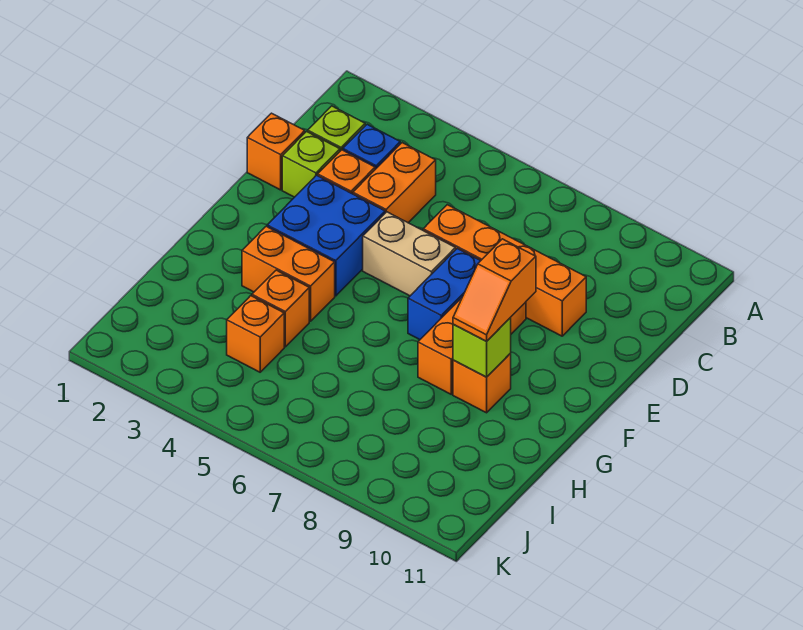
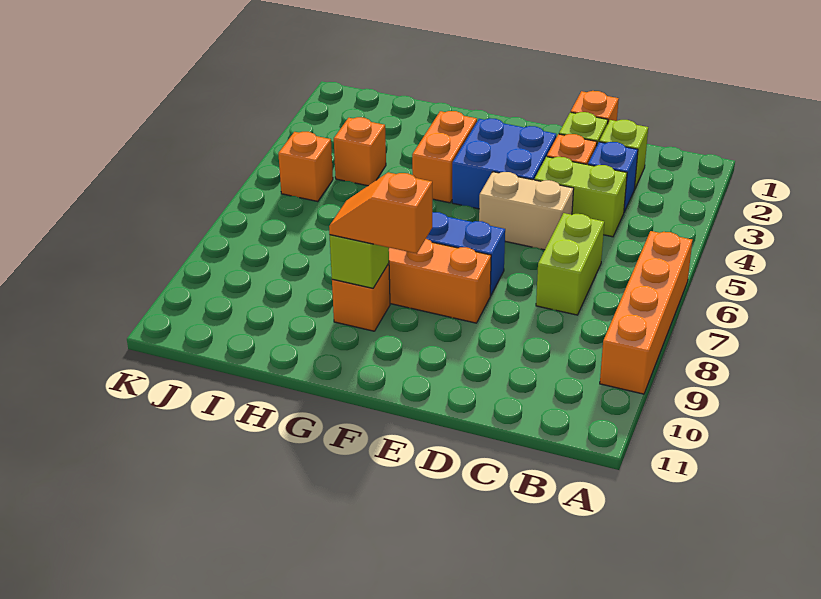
orange 1x2 brick [353,143,436,223] -> lime 1x2 brick [534,157,627,237]
none -> lime 1x2 brick [536,213,604,315]
orange 1x4 brick [423,205,586,336] -> orange 1x4 brick moved to [600,231,692,394]
tan 1x2 brick [363,212,456,296] -> tan 1x2 brick turned to [479,172,574,250]
orange 1x1 brick [252,270,309,347] -> orange 1x1 brick moved to [278,132,333,202]

